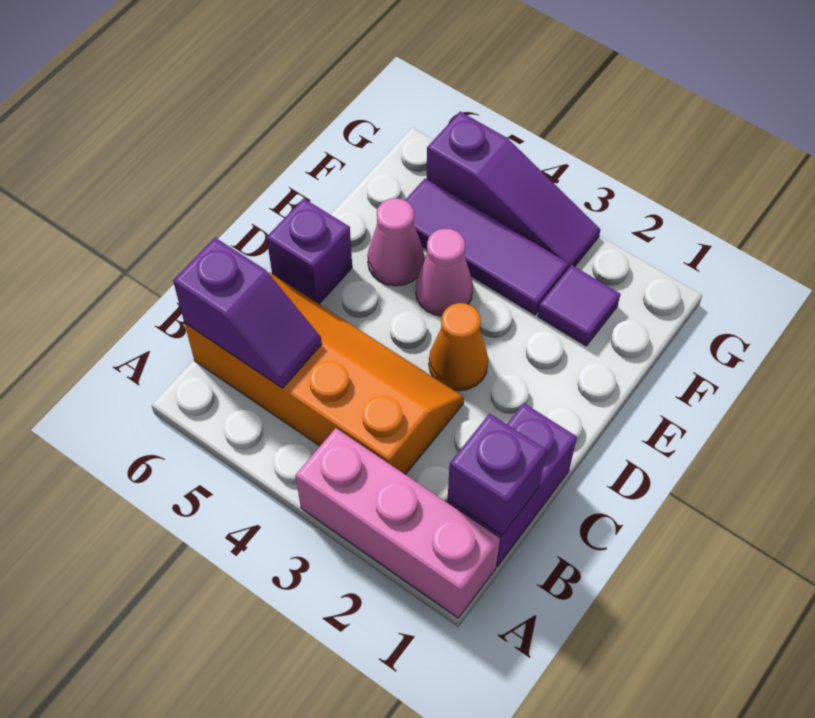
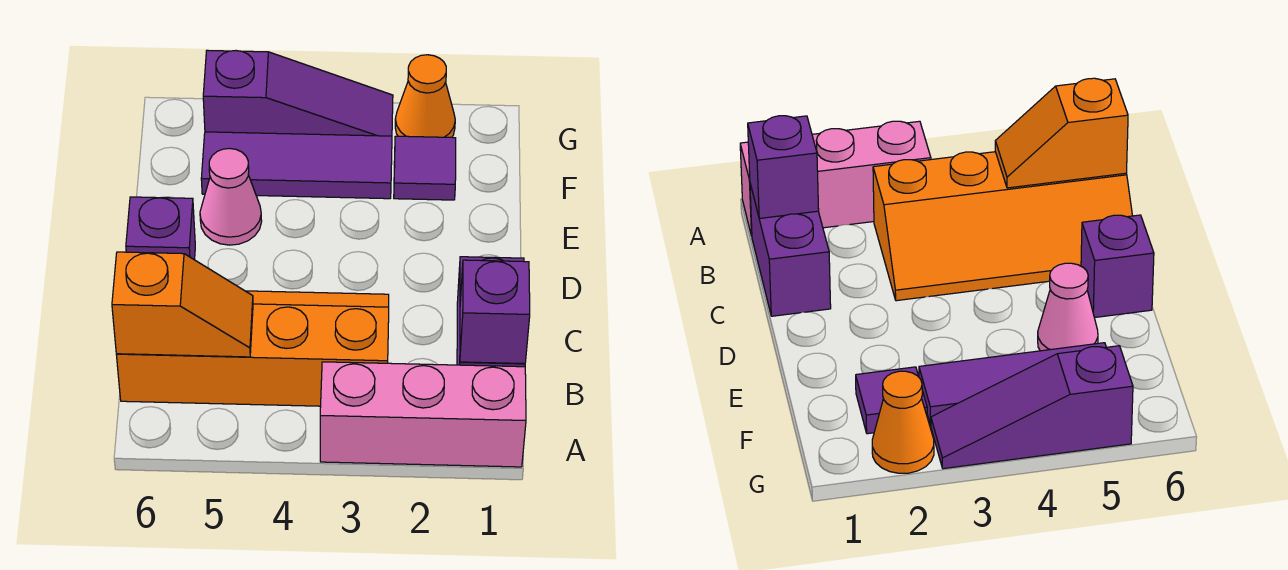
purple 1x2 slope [173,238,322,388] -> orange 1x2 slope [112,252,253,357]
orange 1x1 cone [429,303,488,391] -> orange 1x1 cone moved to [395,55,455,137]
pink 1x1 cone [416,229,473,316] -> none

